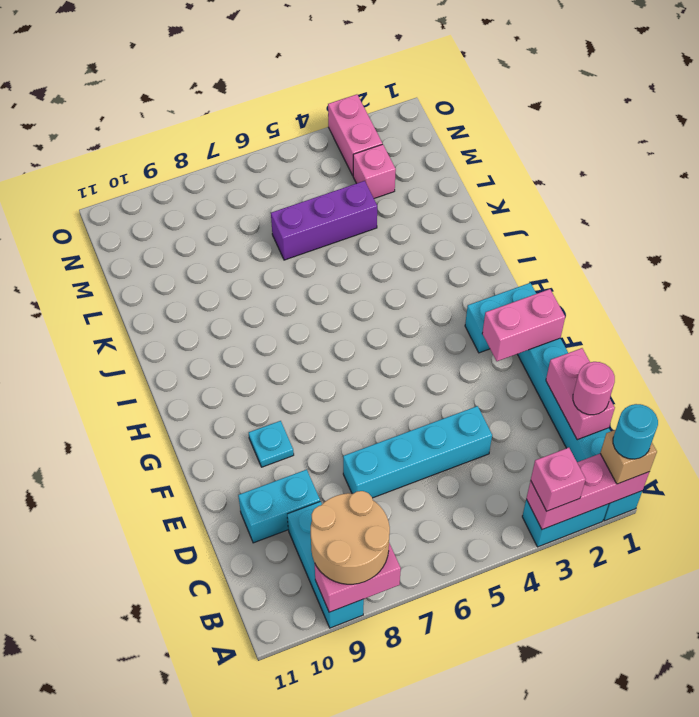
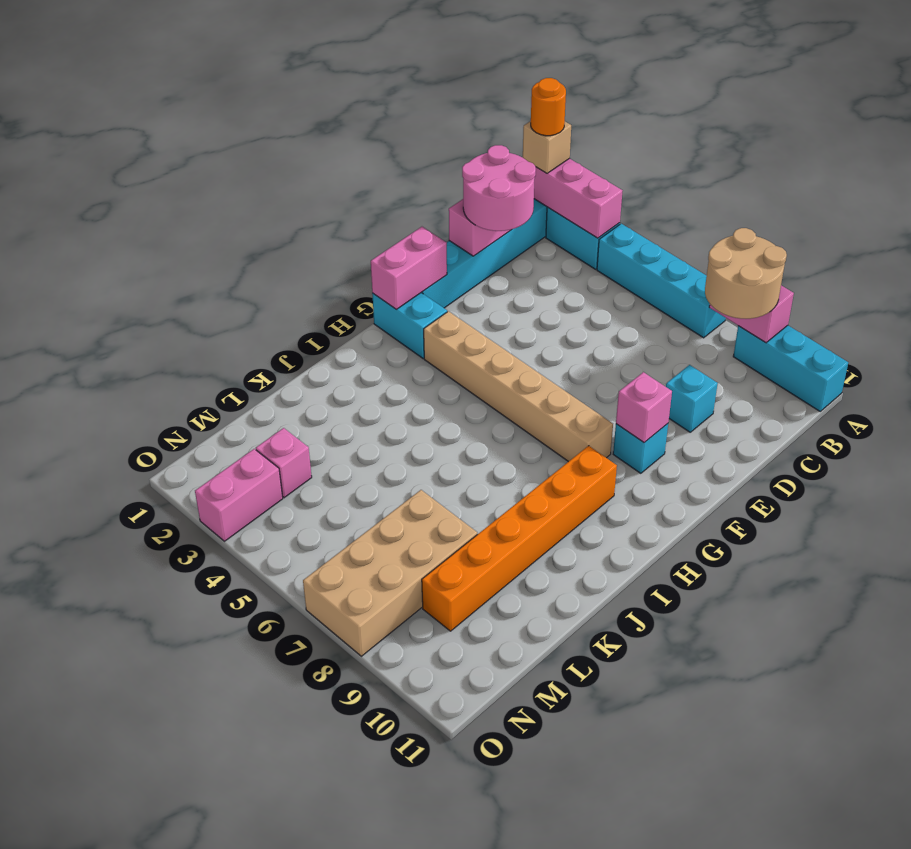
cyan 1x1 round brick [613,404,658,459] -> orange 1x1 round brick [531,78,566,136]
pink 1x1 brick [531,448,586,511] -> pink 1x1 brick moved to [616,372,672,442]
cyan 1x3 brick [287,501,364,628] -> cyan 1x3 brick turned to [733,326,848,411]
pink 1x1 round brick [573,362,615,415] -> pink 2x2 round brick [462,145,536,231]
cyan 1x4 brick [343,406,492,498] -> cyan 1x4 brick moved to [597,224,726,338]
cyan 1x2 brick [238,470,320,543] -> cyan 1x1 brick [666,365,718,432]
pink 1x2 brick [482,289,565,361] -> pink 1x2 brick turned to [371,227,447,309]
cyan 1x1 plate [249,421,294,467] -> cyan 1x1 brick [613,424,668,473]
none -> tan 1x6 brick [424,311,613,462]
none -> orange 1x6 brick [422,446,617,631]
purple 1x3 brick [271,181,377,260] -> none
none -> tan 2x4 brick [303,490,477,656]

